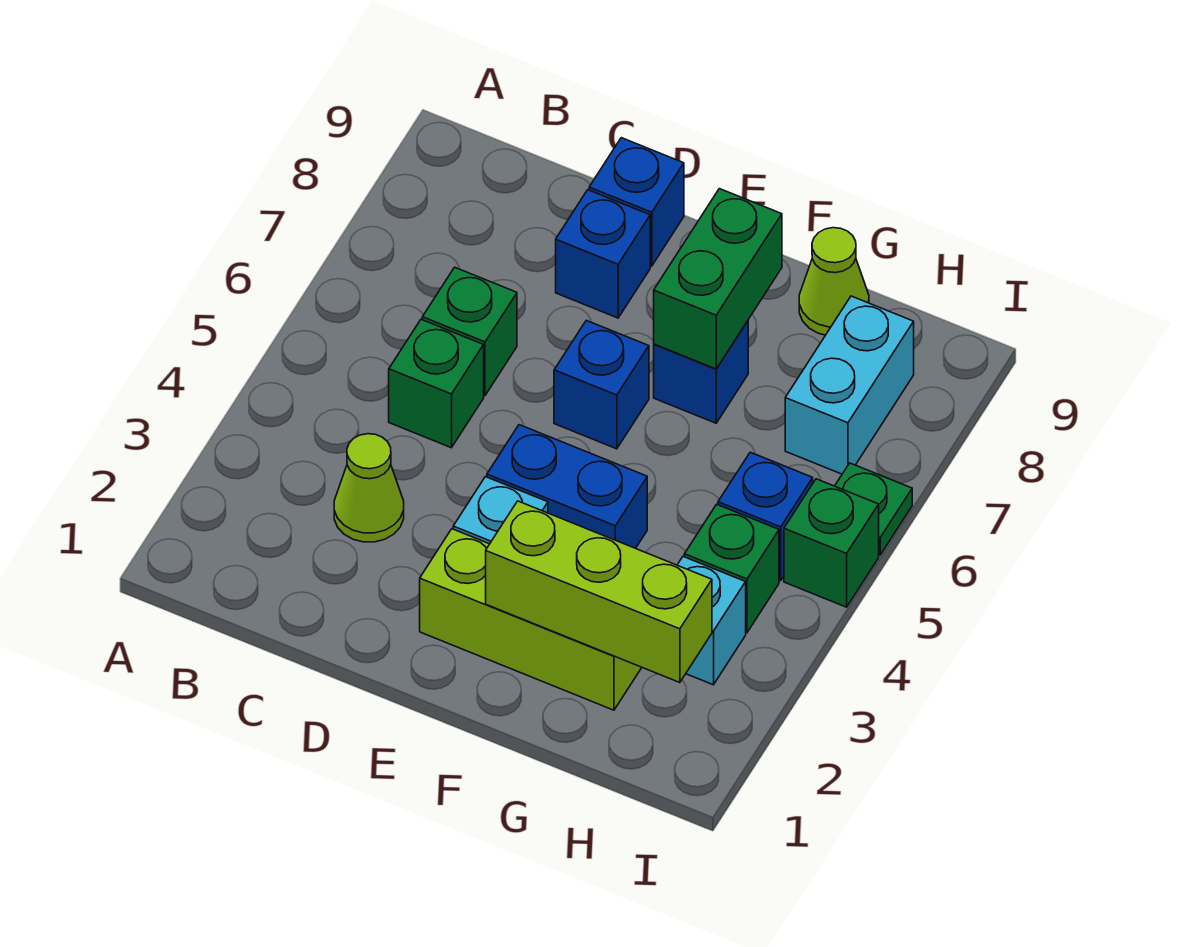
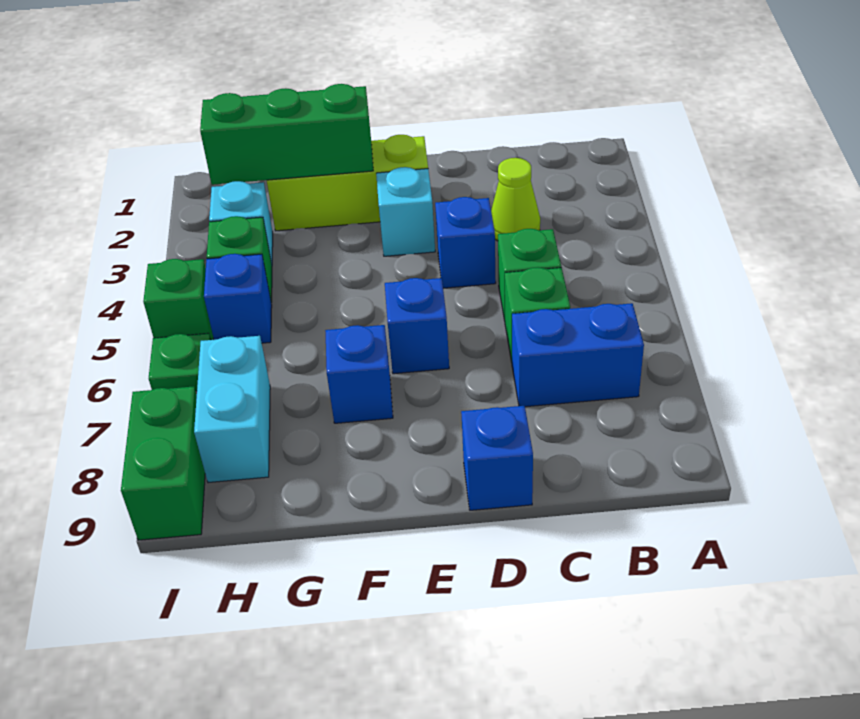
blue 1x1 brick [556,190,650,318] -> blue 1x1 brick moved to [435,197,496,288]
blue 1x2 brick [487,425,647,548] -> blue 1x2 brick moved to [512,303,644,407]
lime 1x3 brick [486,501,712,683] -> green 1x3 brick [200,84,373,185]
green 1x2 brick [654,189,782,369] -> green 1x2 brick moved to [121,386,205,540]
lime 1x1 cone [799,228,869,335] -> none

